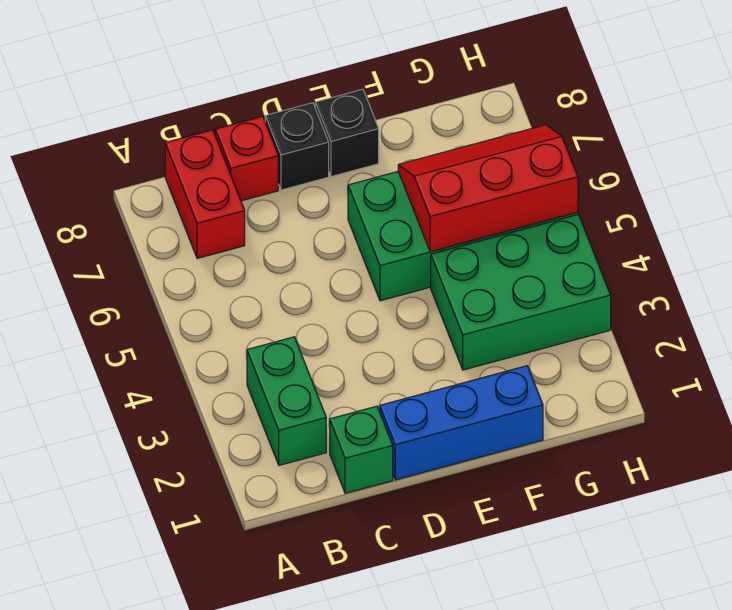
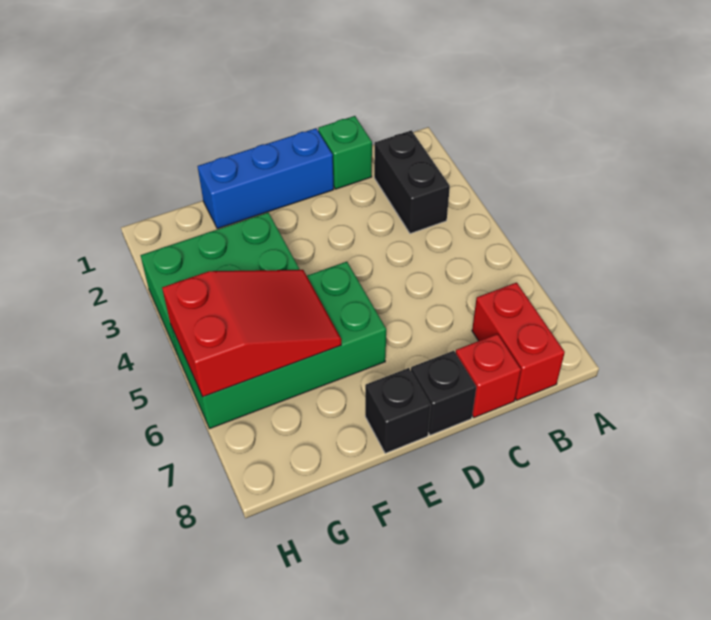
green 1x2 brick [247,337,326,465] -> black 1x2 brick [374,130,450,234]
red 2x3 slope [398,125,578,252] -> red 2x3 slope turned to [162,270,341,397]

